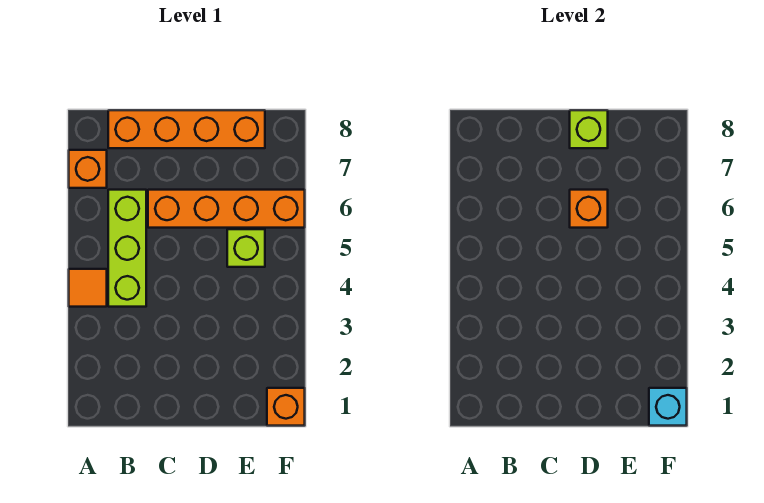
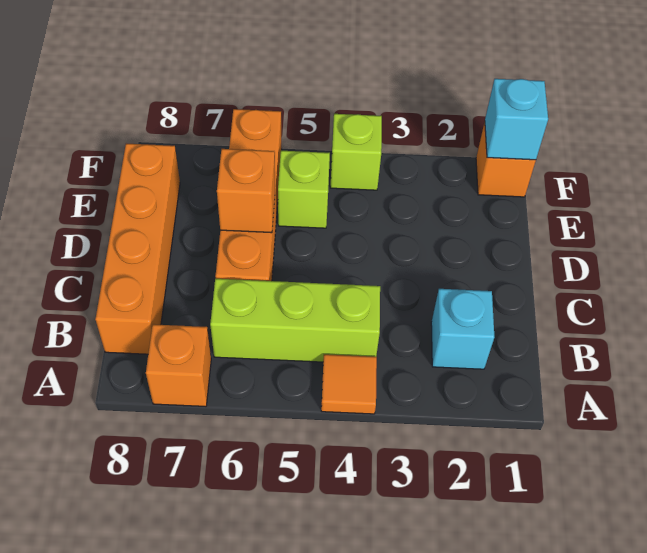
none -> cyan 1x1 brick [431,289,494,369]
lime 1x1 brick [570,110,608,148] -> lime 1x1 brick moved to [330,114,382,190]

